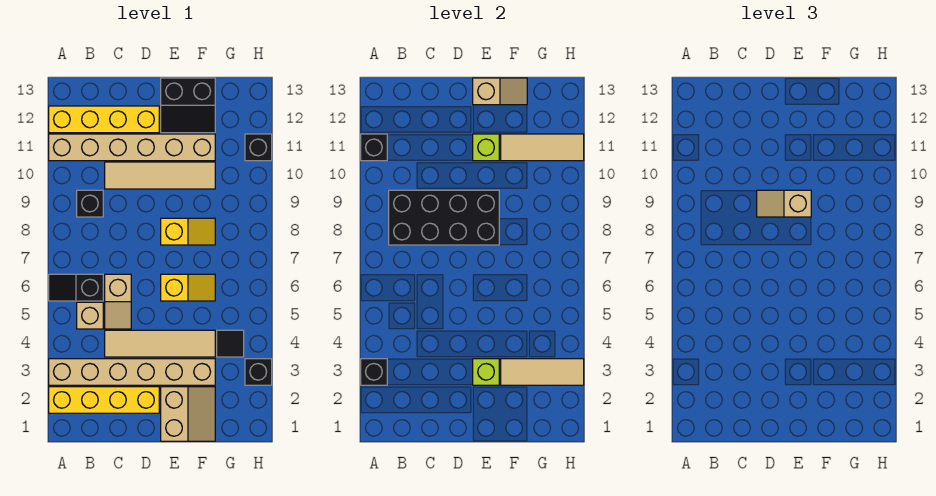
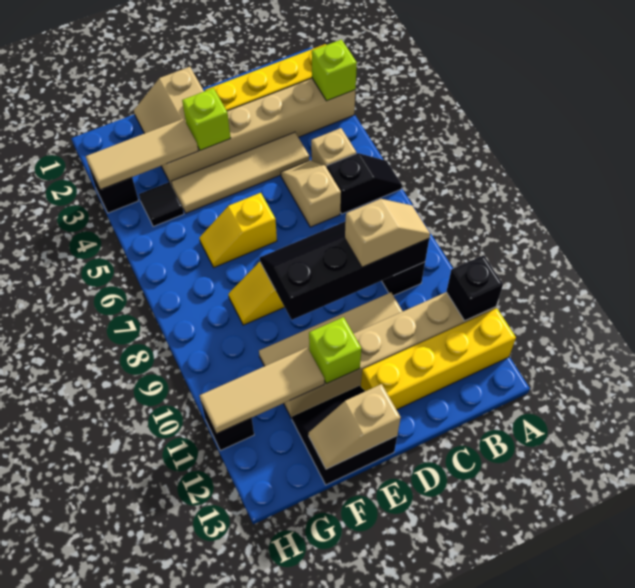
black 1x1 brick [361,359,387,385] -> lime 1x1 brick [312,40,357,101]
black 2x4 brick [389,190,499,245] -> black 2x4 slope [260,221,429,320]
tan 1x2 slope [757,190,811,217] -> tan 1x2 slope moved to [345,199,430,267]

